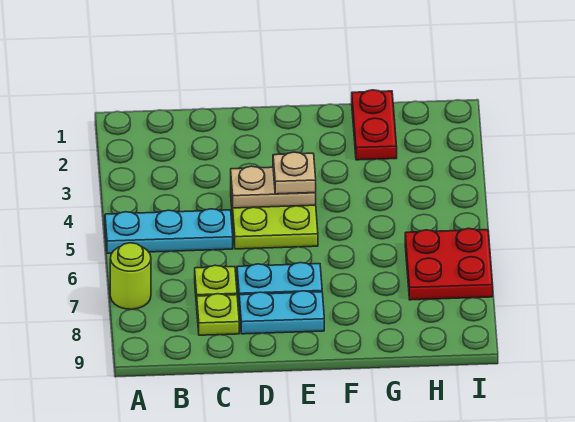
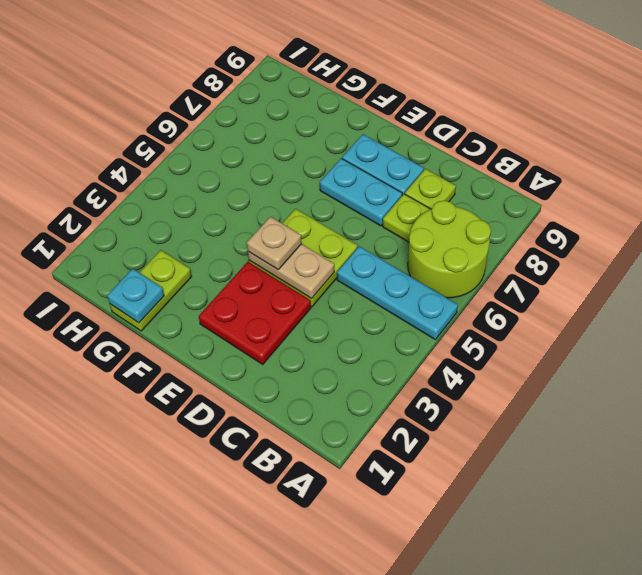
lime 1x1 round brick [110,243,151,309] -> lime 2x2 round brick [408,200,491,298]
red 1x2 plate [352,90,397,160] -> lime 1x2 plate [110,250,192,331]
none -> cyan 1x1 plate [107,269,164,323]
red 2x2 plate [405,228,493,300] -> red 2x2 plate moved to [199,262,311,364]

